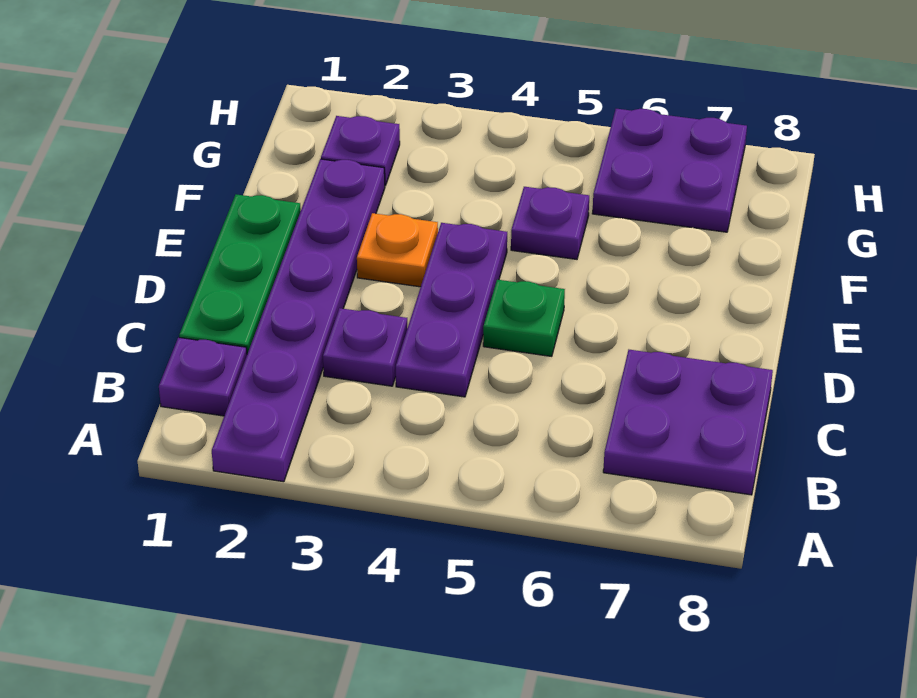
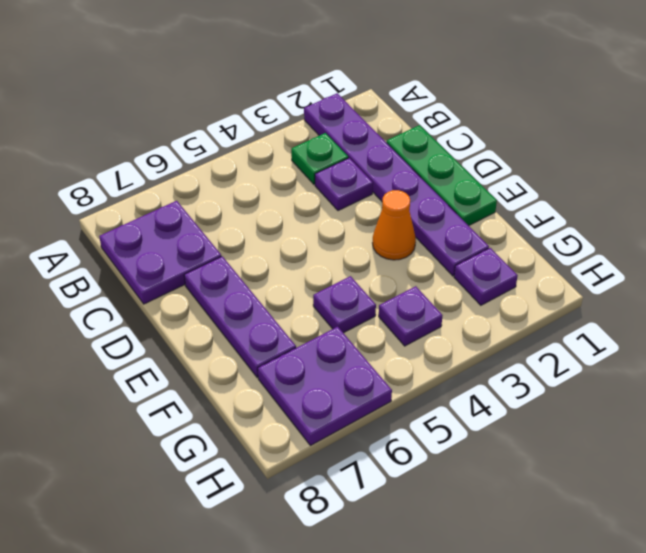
purple 1x1 plate [159,337,247,416] -> purple 1x1 plate moved to [379,286,443,346]
purple 1x3 plate [396,223,507,397] -> purple 1x3 plate moved to [184,256,296,378]
green 1x1 plate [483,280,565,356] -> green 1x1 plate moved to [291,133,348,184]
orange 1x1 plate [357,213,438,287] -> orange 1x1 cone [373,190,416,260]

